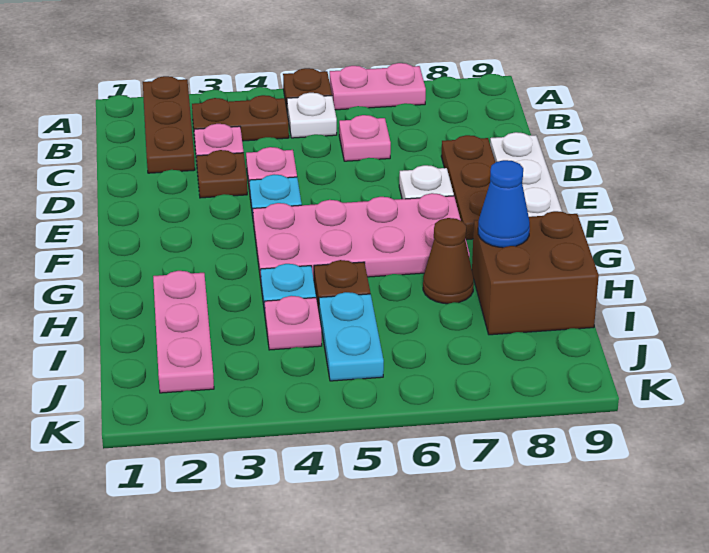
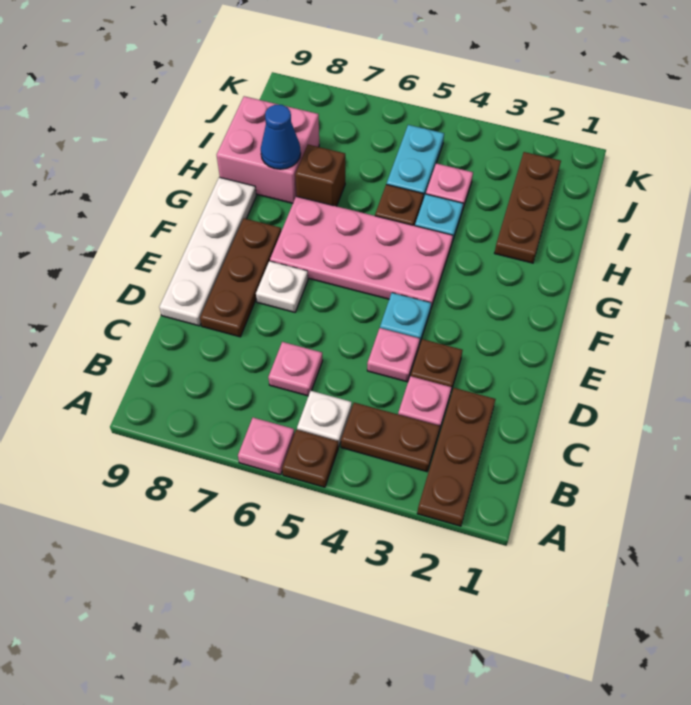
pink 1x2 plate [330,63,426,110] -> pink 1x1 plate [238,418,295,475]
pink 1x3 plate [153,271,214,393] -> brown 1x3 plate [495,152,561,263]
brown 1x1 cone [423,218,474,304] -> brown 1x1 brick [295,145,345,206]
brown 2x2 brick [472,211,599,335] -> pink 2x2 brick [217,96,319,203]

